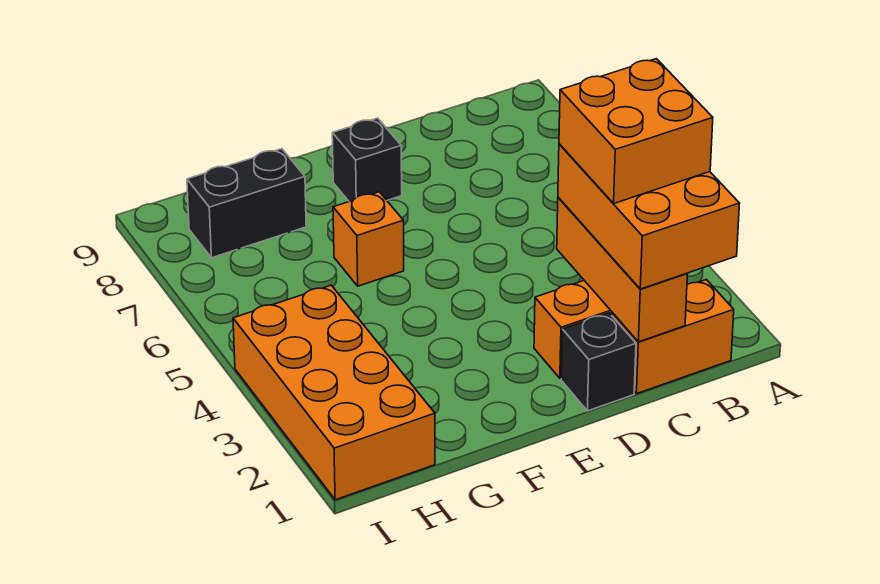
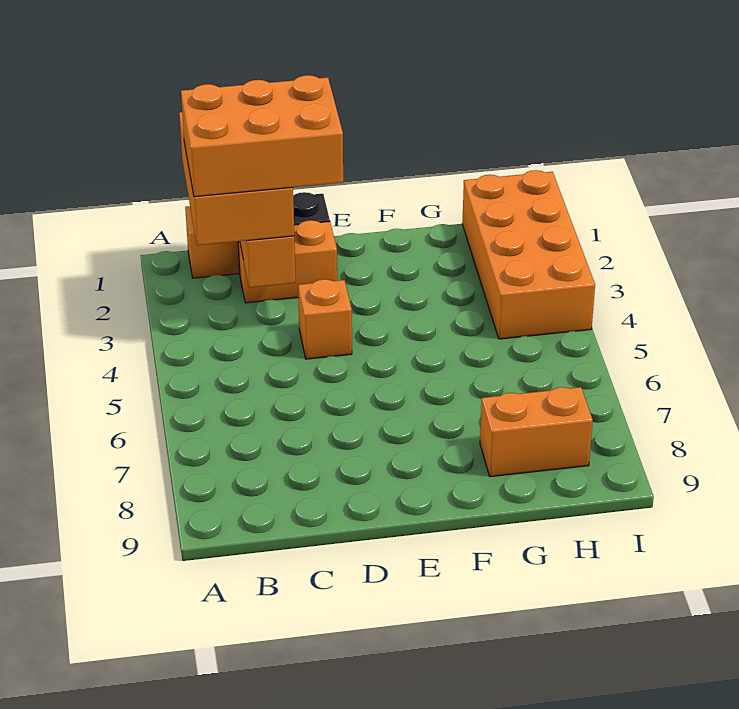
orange 2x2 brick [559,59,713,204] -> orange 2x3 brick [181,75,343,197]
black 1x1 brick [332,118,402,202] -> none
orange 1x1 brick [333,192,404,286] -> orange 1x1 brick moved to [298,279,352,359]
black 1x2 brick [187,149,306,258] -> orange 1x2 brick [480,387,593,477]

